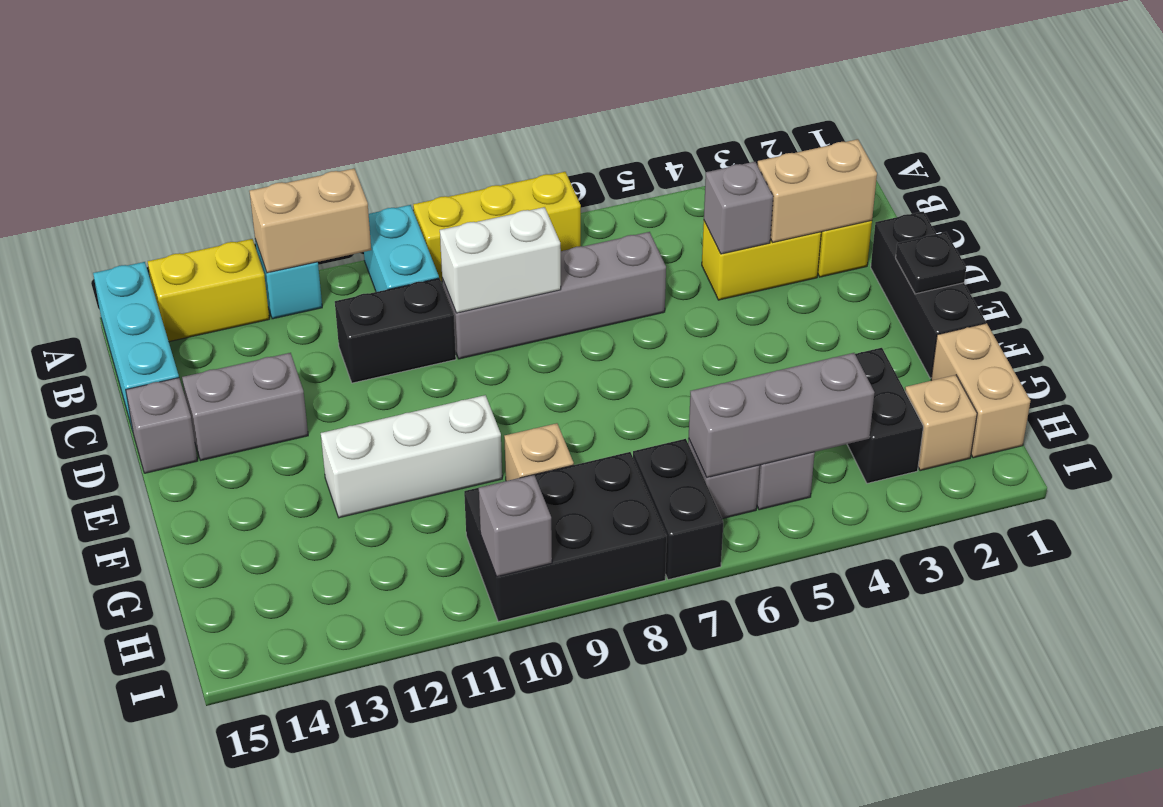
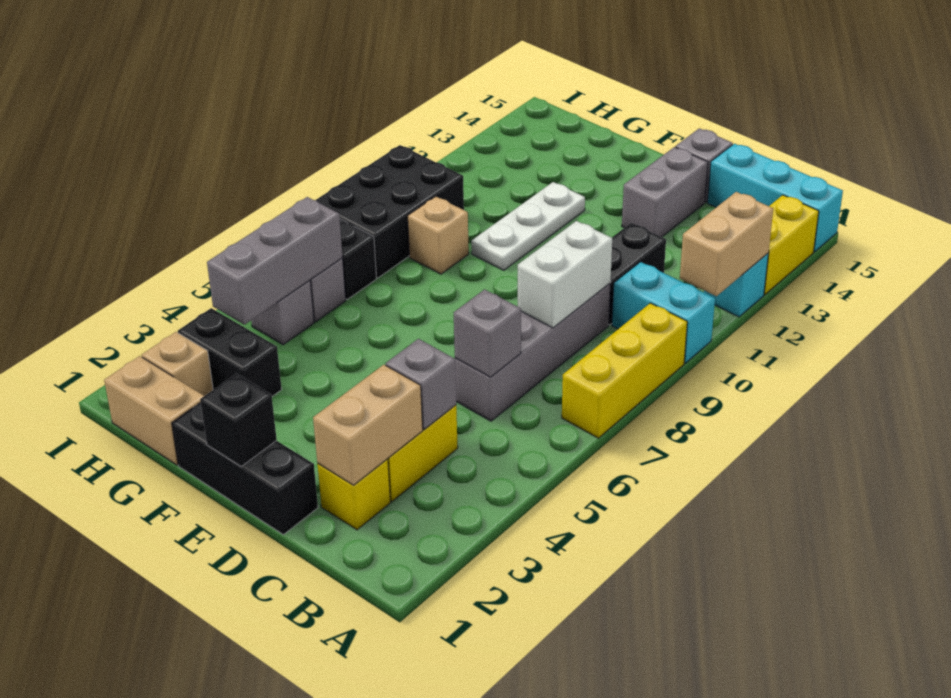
black 1x1 plate [896,232,966,294] -> black 1x1 brick [200,374,277,467]
white 1x3 brick [321,395,502,518] -> white 1x3 plate [471,182,585,270]
grey 1x1 brick [479,475,552,577] -> grey 1x1 brick moved to [454,289,521,377]

